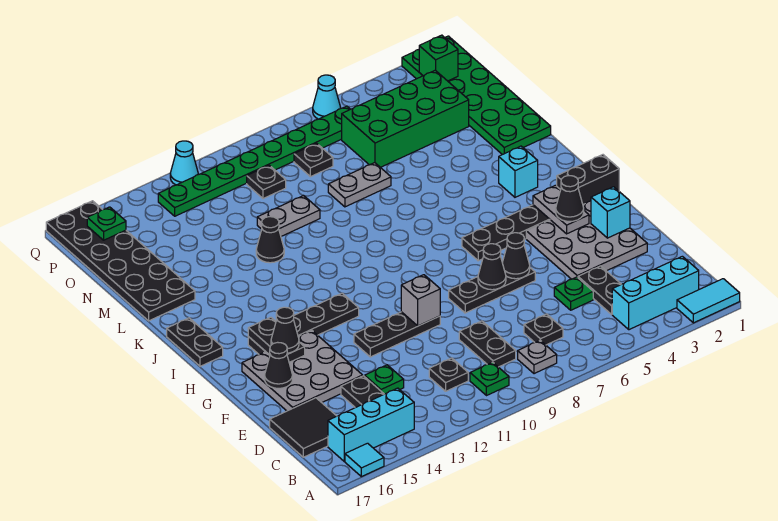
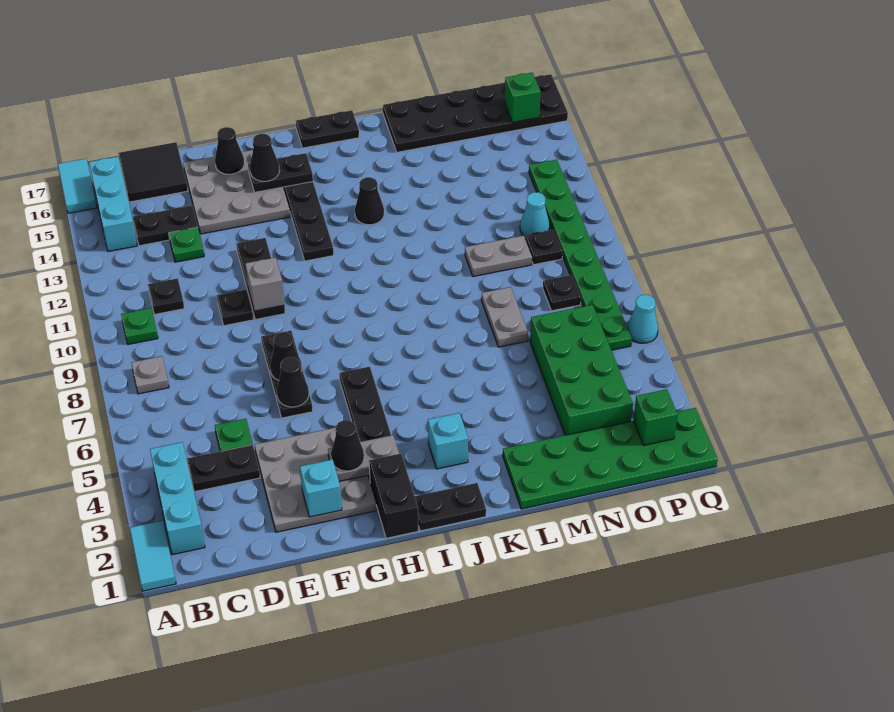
cyan 1x1 tile [345,443,384,477] -> cyan 1x2 tile [58,159,97,213]
black 1x1 plate [524,314,563,345] -> black 1x1 plate moved to [217,289,254,326]
black 1x2 plate [459,321,516,367] -> black 1x2 plate moved to [415,483,486,531]
black 1x1 cone [256,217,284,263] -> black 1x1 cone moved to [355,177,384,225]
grey 1x2 plate [257,195,320,236] -> grey 1x2 plate turned to [465,236,532,277]
green 1x1 plate [87,207,126,240] -> green 1x1 brick [504,73,541,122]
cyan 1x1 cone [170,141,198,185] -> cyan 1x1 cone moved to [520,192,550,237]

